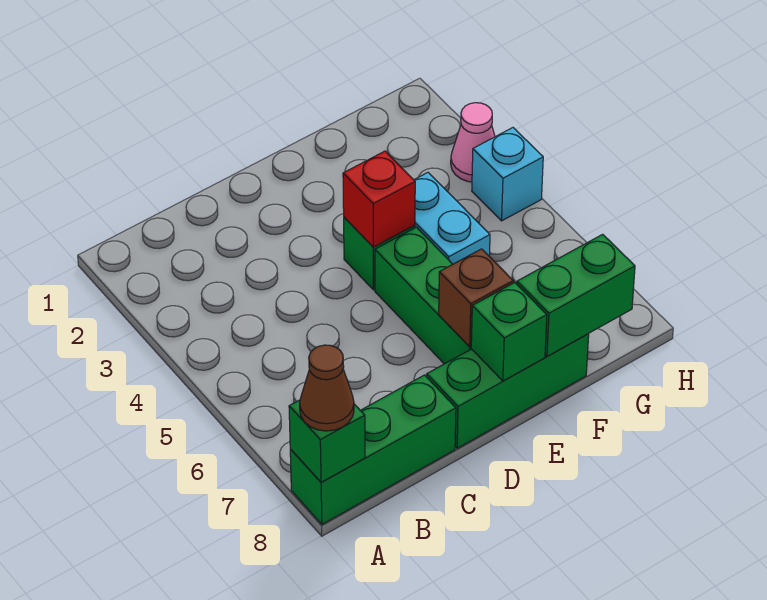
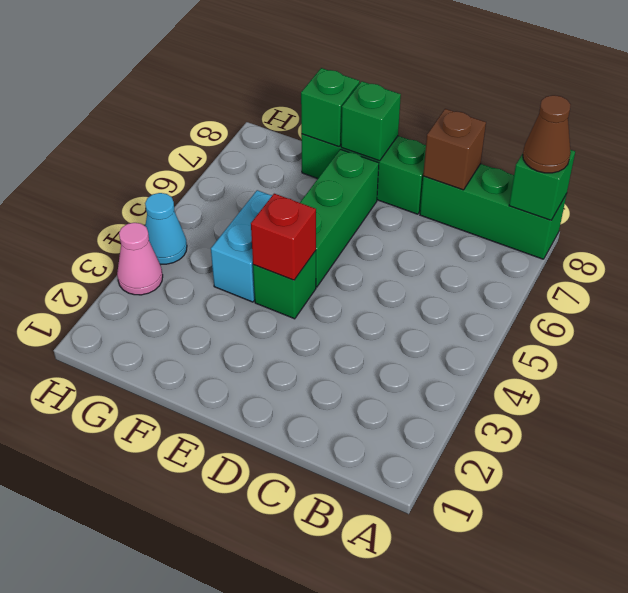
brown 1x1 brick [439,249,513,347] -> brown 1x1 brick moved to [423,109,486,190]
green 1x2 brick [517,234,635,356] -> green 1x1 brick [301,68,360,147]
cyan 1x1 brick [472,128,543,221] -> cyan 1x1 cone [145,193,187,264]

